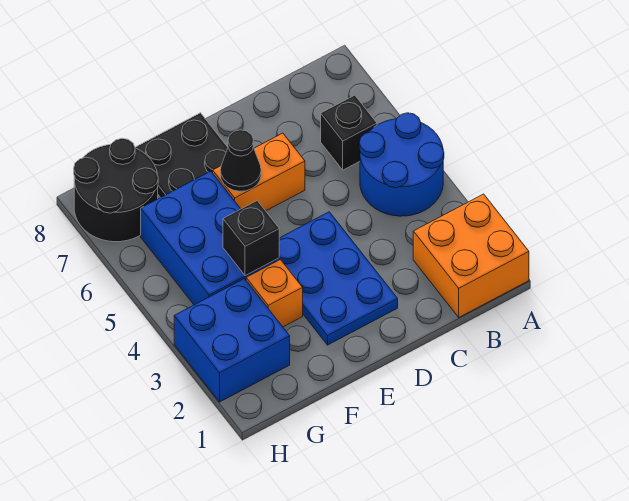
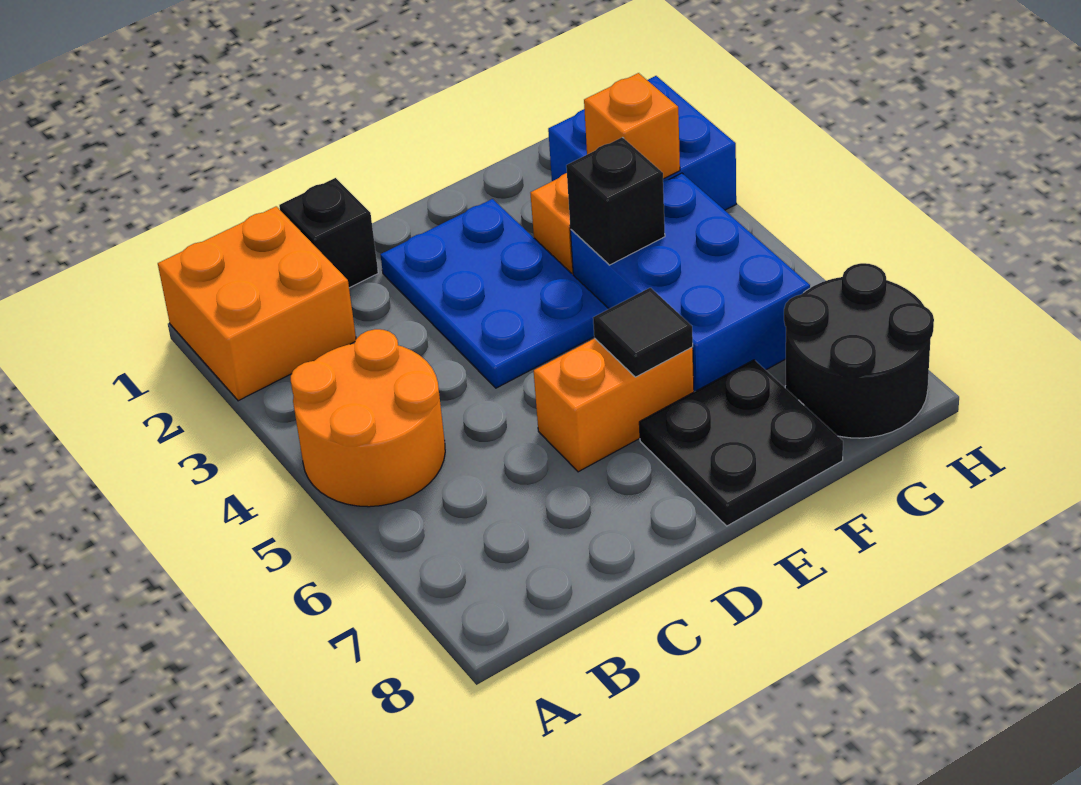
blue 2x2 round brick [359,113,444,216] -> orange 2x2 round brick [291,329,445,507]
black 1x1 brick [321,95,377,170] -> black 1x1 brick moved to [279,178,378,288]
black 1x1 cone [220,130,261,191] -> black 1x1 tile [593,288,693,377]
none -> orange 1x1 brick [584,73,680,179]

